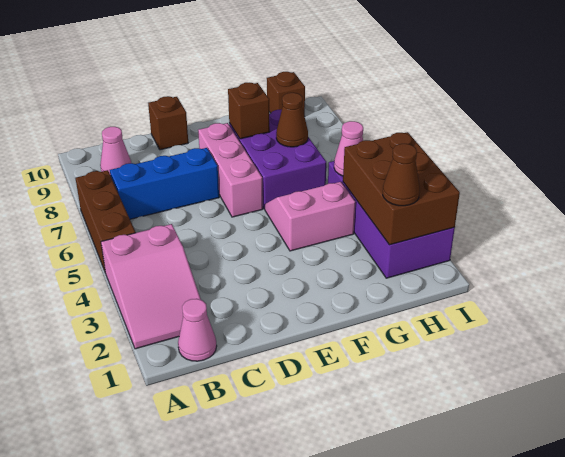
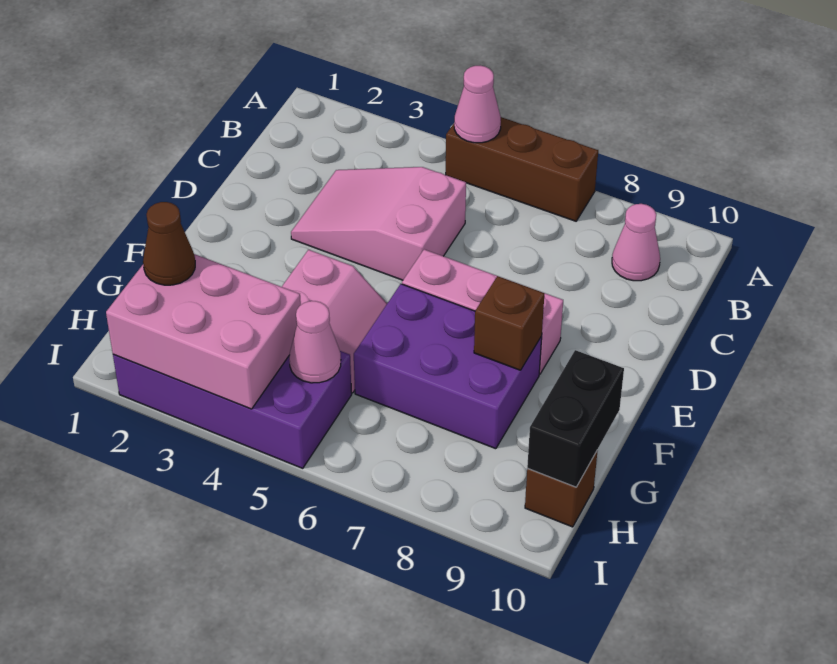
pink 2x3 slope [101,224,201,349] -> pink 2x3 slope moved to [291,167,466,280]
pink 1x1 cone [178,299,217,361] -> pink 1x1 cone moved to [454,66,501,143]
blue 1x3 brick [110,148,219,219] -> none
brown 1x1 brick [148,96,188,150] -> none
brown 1x1 cone [276,93,308,147] -> none
none -> black 1x2 brick [527,350,624,487]
brown 2x3 brick [343,132,460,245] -> pink 2x3 brick [106,254,301,409]

